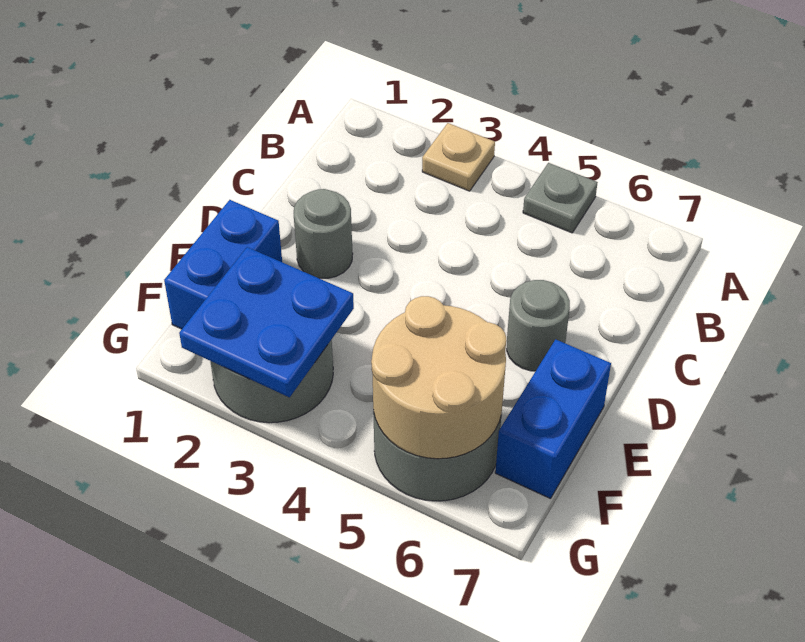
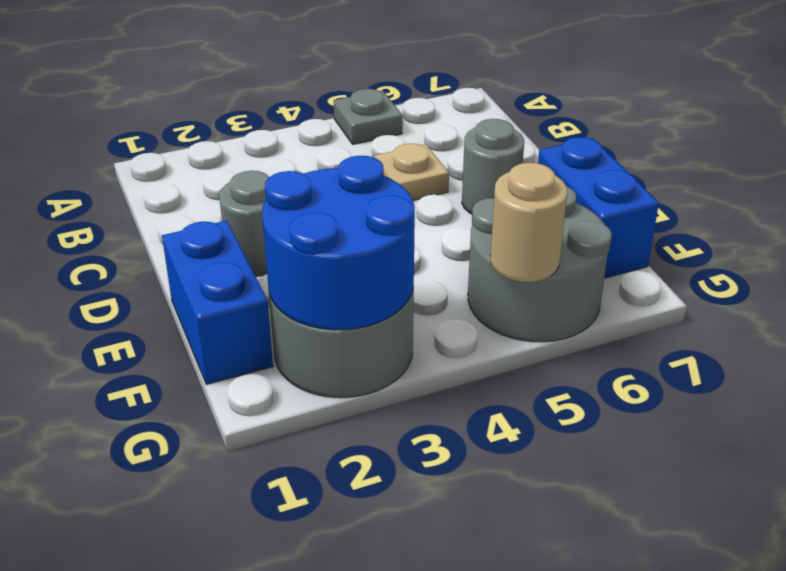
tan 1x1 plate [422,123,495,191] -> tan 1x1 plate moved to [374,144,449,200]
blue 2x2 plate [179,247,354,397] -> blue 2x2 round brick [262,156,415,330]
tan 2x2 round brick [371,296,506,459] -> tan 1x1 round brick [490,163,567,282]

